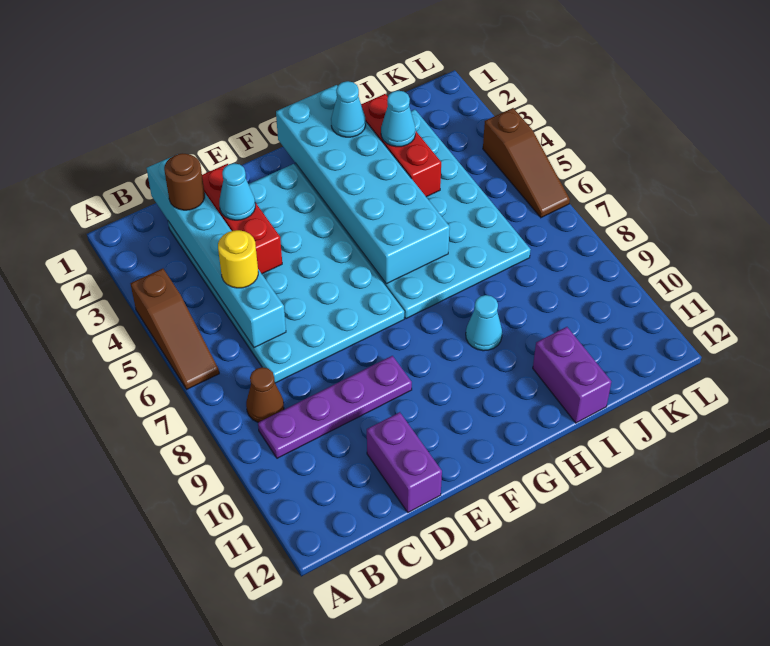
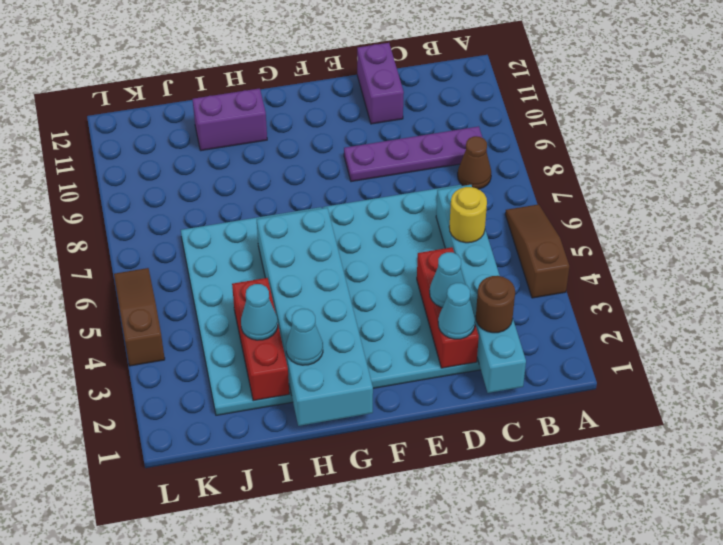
cyan 1x1 cone [466,295,502,351] -> cyan 1x1 cone moved to [438,283,475,339]
purple 1x2 brick [533,327,611,423] -> purple 1x2 brick turned to [193,88,267,151]

